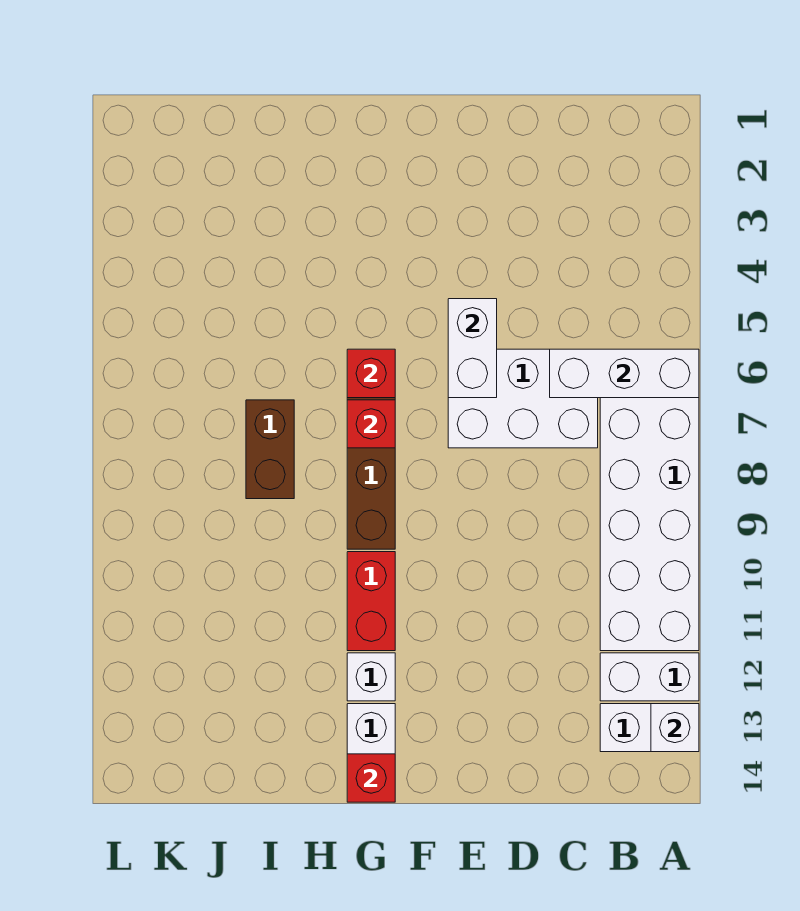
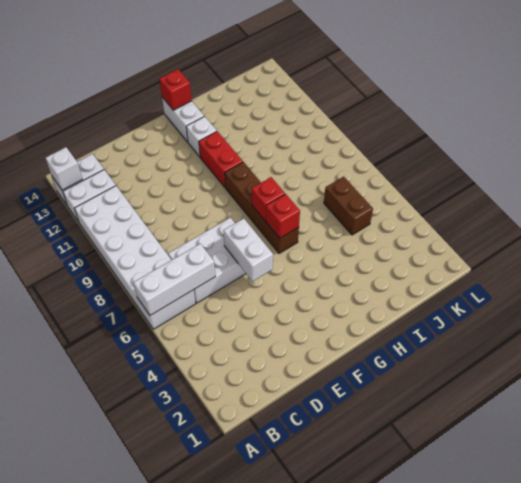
brown 1x2 brick [246,400,294,499] -> brown 1x2 brick moved to [324,177,373,235]

